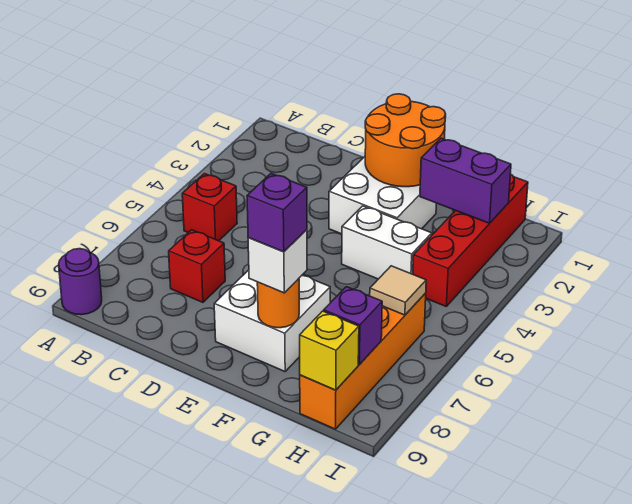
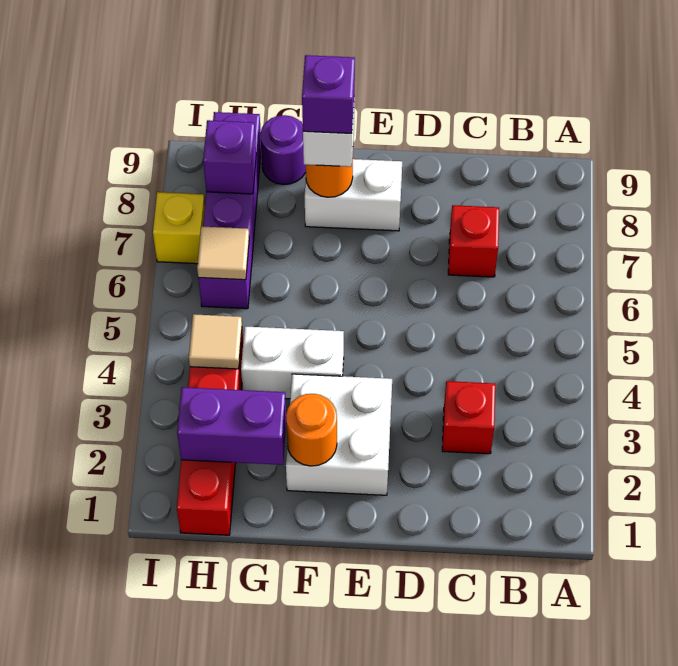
purple 1x1 round brick [59,249,102,315] -> purple 1x1 round brick moved to [260,115,306,185]
red 1x1 brick [182,174,237,241] -> red 1x1 brick moved to [442,381,495,454]
orange 2x2 round brick [365,94,446,187] -> orange 1x1 round brick [286,394,337,466]
white 2x2 brick [214,270,330,372] -> white 1x2 brick [305,159,402,231]
none -> tan 1x1 tile [189,314,242,369]
orange 1x4 brick [300,293,426,429] -> purple 1x4 brick [198,112,261,309]
yellow 1x1 brick [300,311,359,390] -> yellow 1x1 brick moved to [153,192,205,264]

